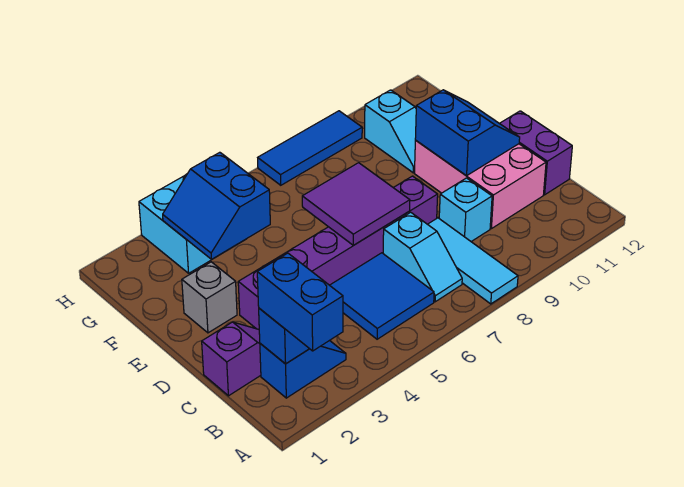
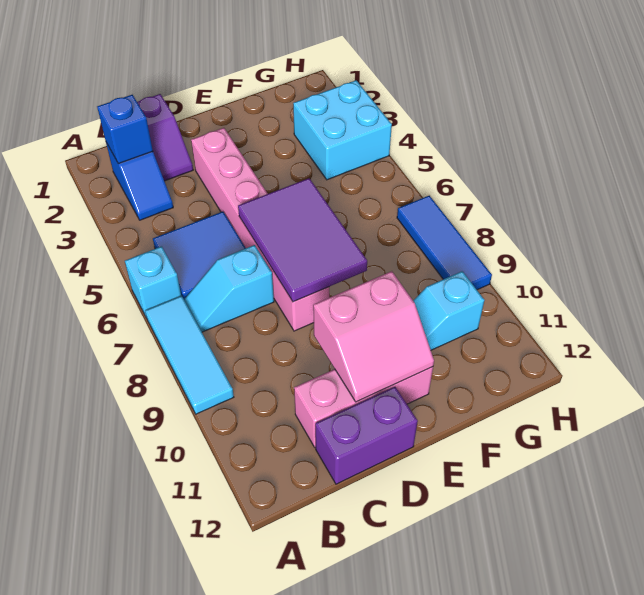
blue 1x2 brick [257,253,343,351] -> none
cyan 1x3 tile [428,218,518,304] -> cyan 1x3 tile turned to [145,296,234,414]
cyan 1x1 brick [439,178,492,241] -> cyan 1x1 brick moved to [125,246,181,318]
pink 2x3 brick [414,141,546,229] -> pink 1x3 brick [294,367,433,447]
purple 1x6 brick [238,176,438,329] -> pink 1x6 brick [191,128,329,331]
purple 2x2 tile [302,163,410,245] -> purple 2x3 tile [238,178,367,302]
blue 2x2 slope [415,90,520,176] -> pink 2x2 slope [313,271,434,402]
grey 1x1 brick [182,262,237,333] -> none
blue 2x2 slope [163,152,270,259] -> none

